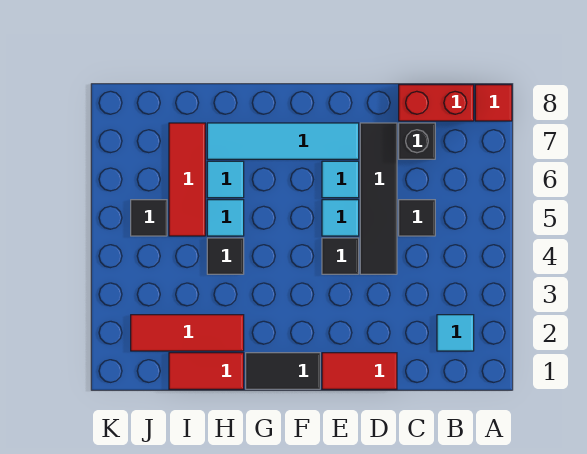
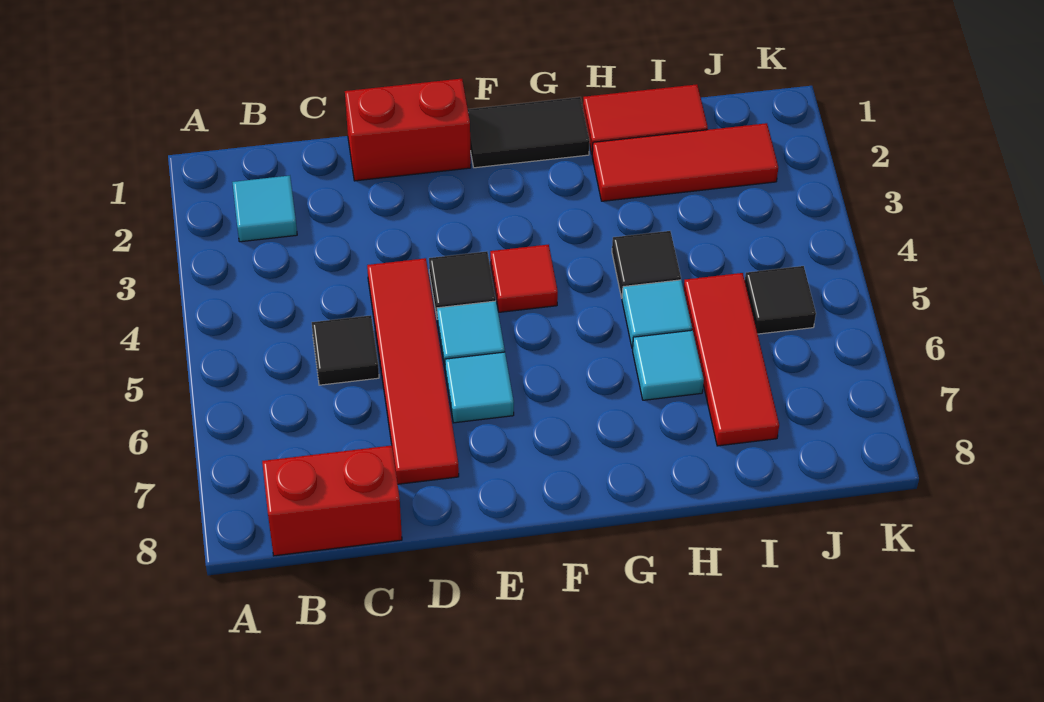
red 1x1 tile [475,85,512,121] -> red 1x1 tile moved to [490,245,558,312]
black 1x1 brick [399,123,435,159] -> none
red 1x2 tile [322,353,397,389] -> red 1x2 brick [345,79,471,181]
black 1x4 tile [360,123,397,274] -> red 1x4 tile [367,258,459,484]
cyan 1x4 tile [207,123,359,159] -> none

